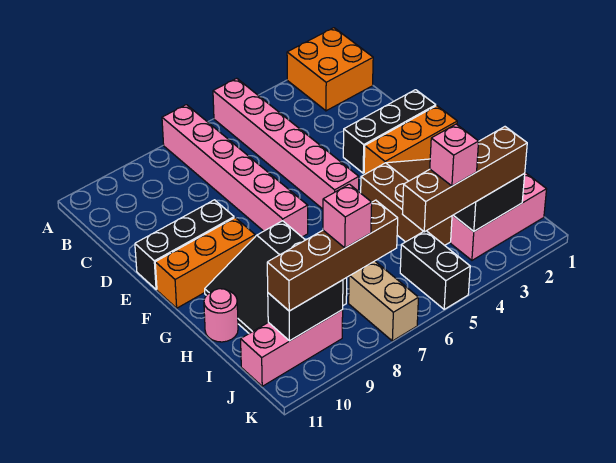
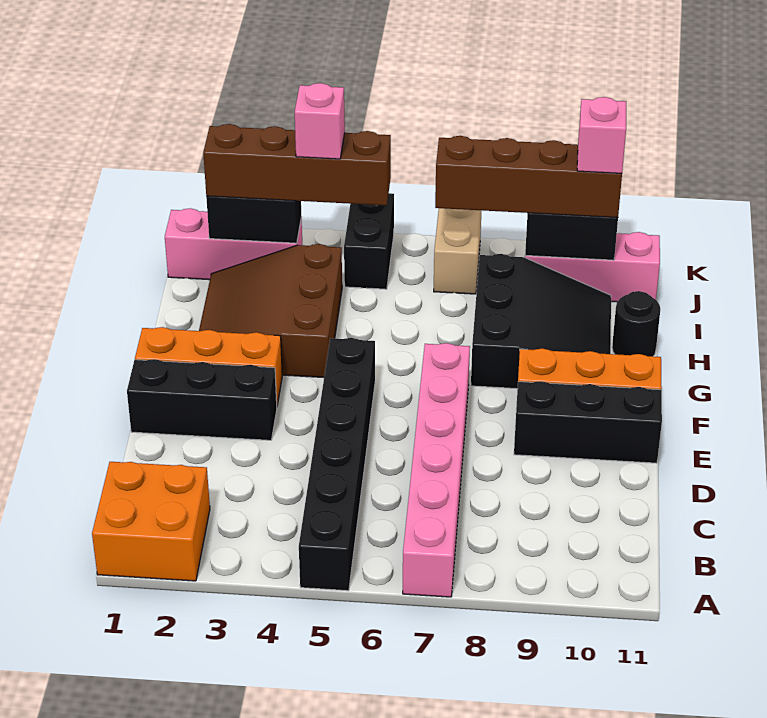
pink 1x6 brick [213,78,359,209] -> black 1x6 brick [299,338,375,591]
pink 1x1 round brick [204,289,238,342] -> black 1x1 round brick [612,291,660,356]
pink 1x1 brick [323,184,372,248] -> pink 1x1 brick moved to [577,97,626,173]

